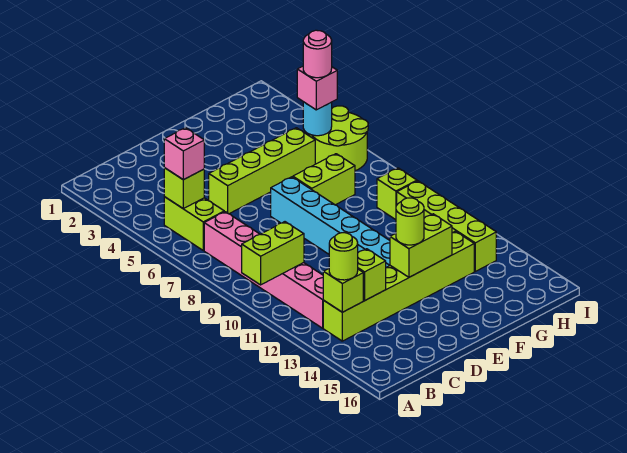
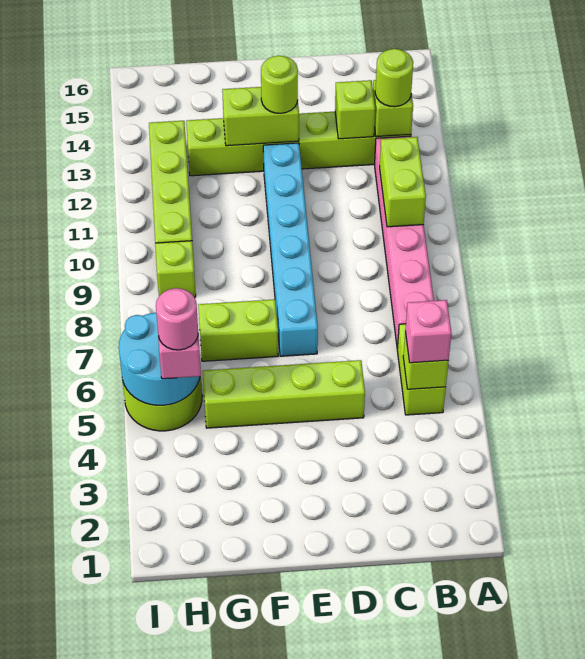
lime 1x2 brick [242,222,304,285] -> lime 1x2 brick turned to [380,137,426,227]
cyan 1x1 round brick [303,102,332,136] -> cyan 2x2 round brick [119,313,200,405]

